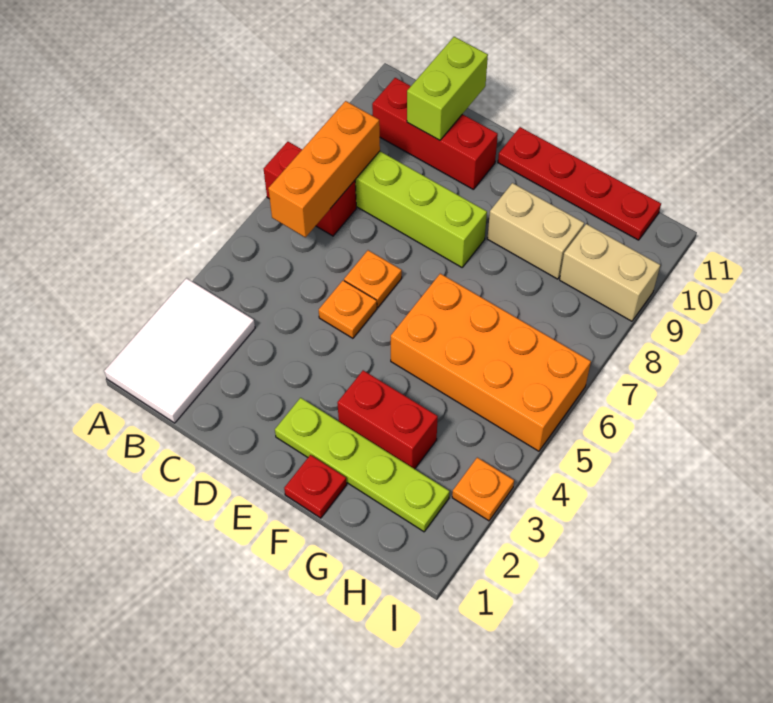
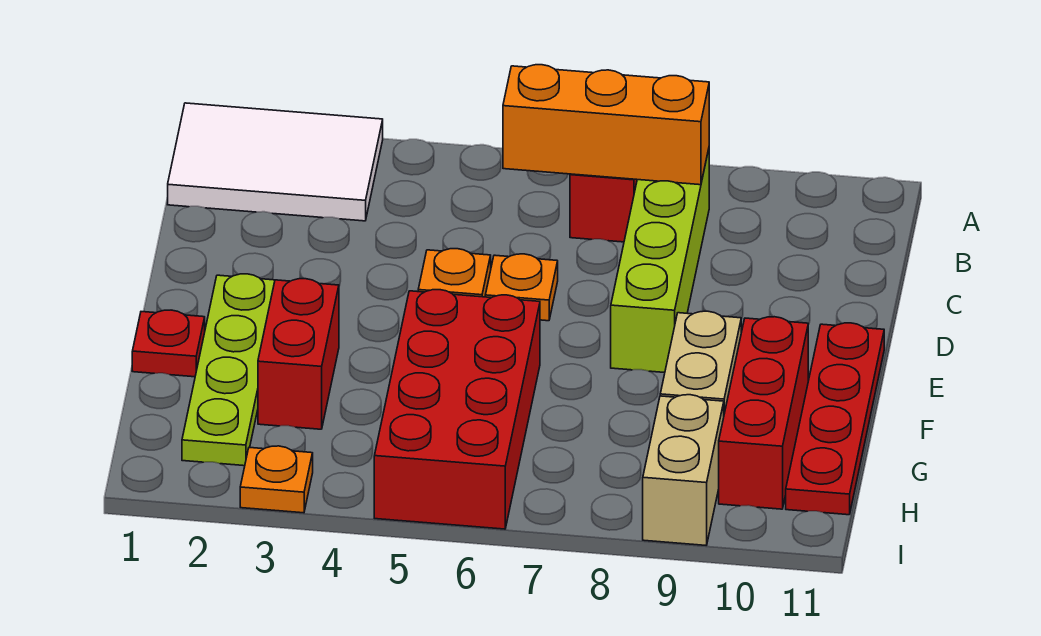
red 1x3 brick [372,78,498,190] -> red 1x3 brick moved to [719,317,808,509]
lime 1x2 brick [407,37,488,140] -> none
orange 2x4 brick [391,274,591,451] -> red 2x4 brick [374,290,540,529]

